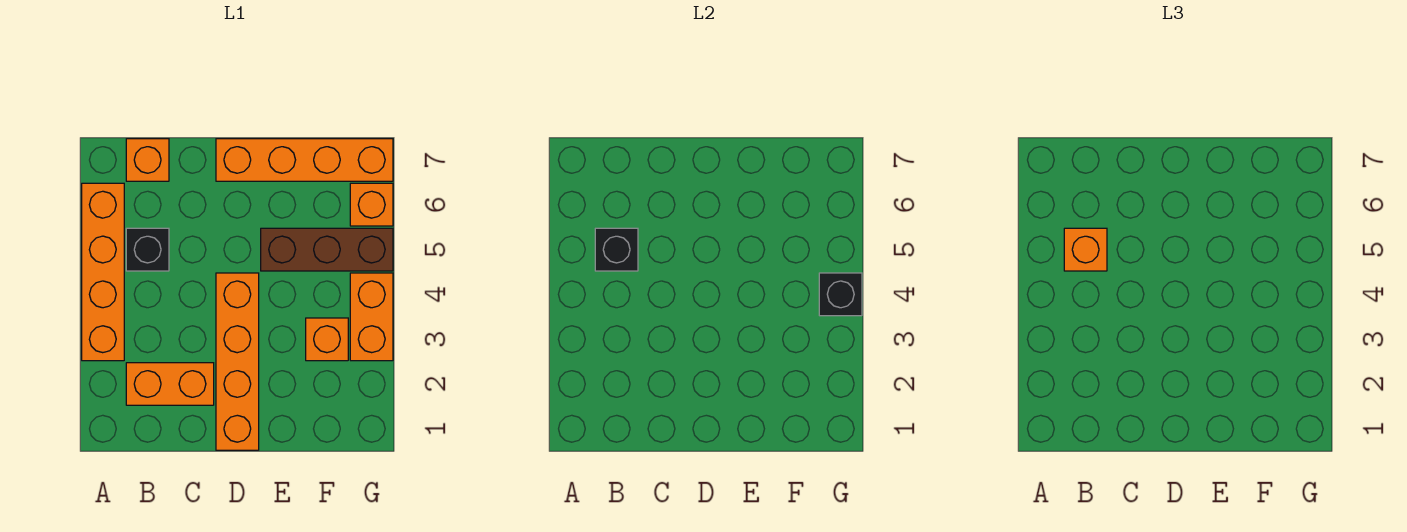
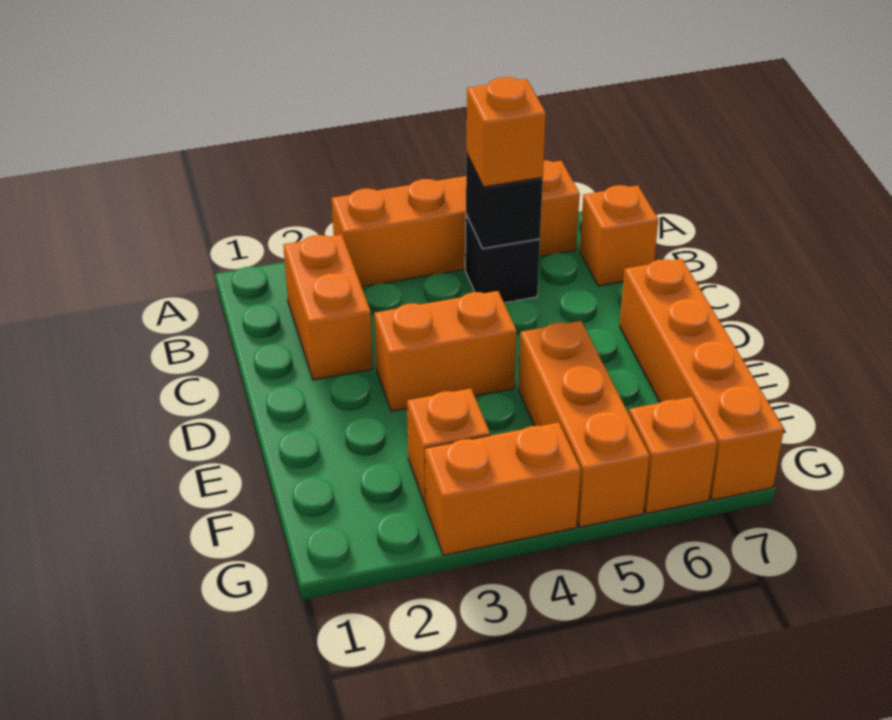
orange 1x4 brick [216,273,259,450] -> orange 1x2 brick [374,291,517,411]
brown 1x3 brick [261,228,393,271] -> orange 1x3 brick [518,321,650,527]
black 1x1 brick [819,273,862,316] -> none

